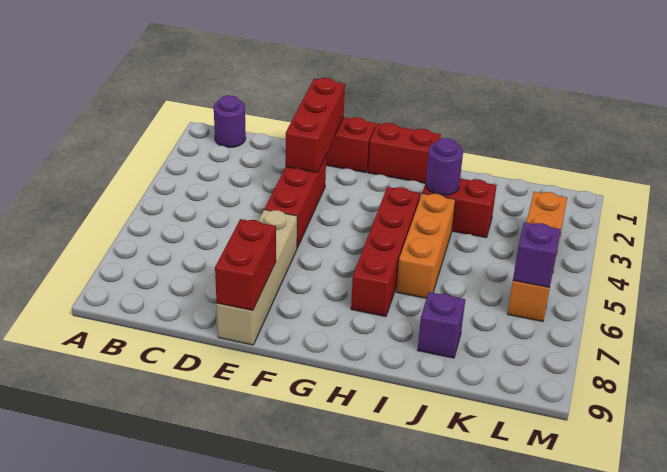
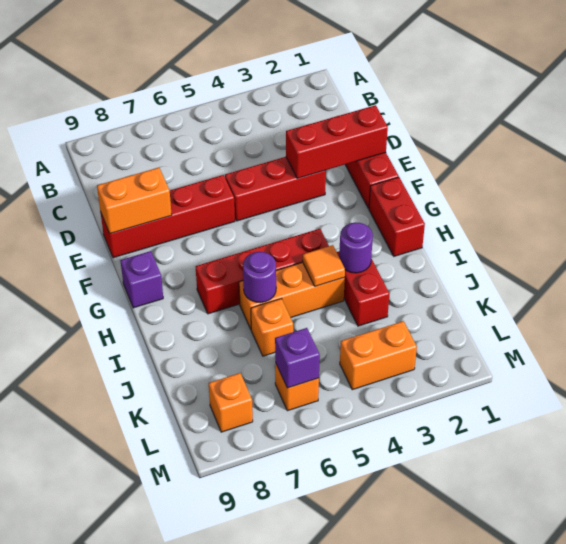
purple 1x1 round brick [214,95,246,147] -> purple 1x1 round brick moved to [243,252,276,303]
tan 1x4 brick [217,210,297,345] -> red 1x4 brick [101,175,235,258]
red 1x2 brick [215,219,276,311] -> orange 1x2 brick [97,168,172,234]
none -> orange 1x1 tile [303,245,345,286]
none -> orange 1x1 brick [251,299,293,356]
purple 1x1 brick [418,292,465,358] -> purple 1x1 brick moved to [120,251,163,308]
none -> orange 1x1 brick [209,373,253,432]

